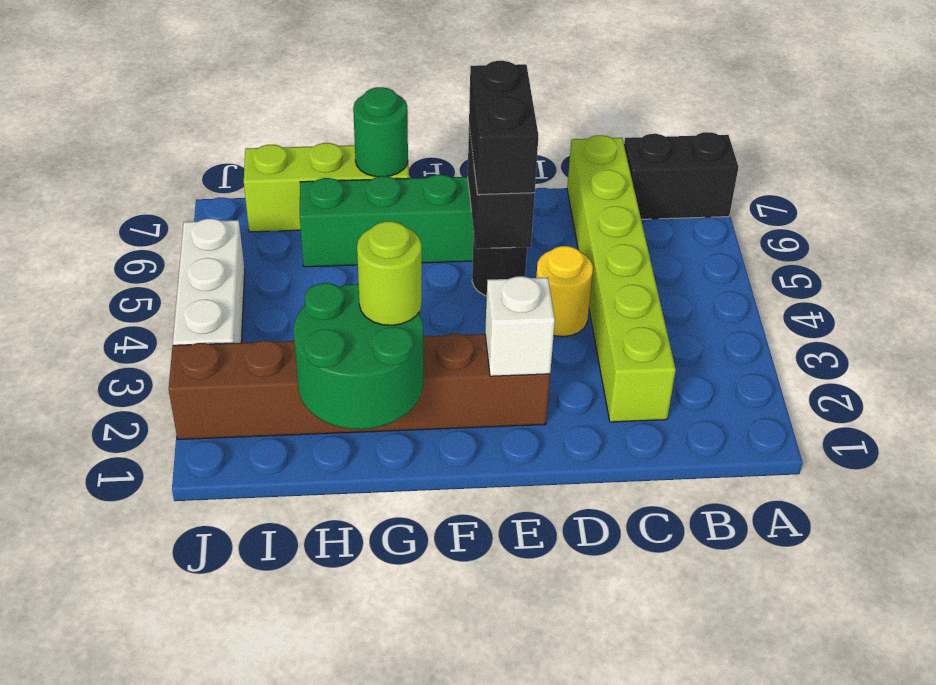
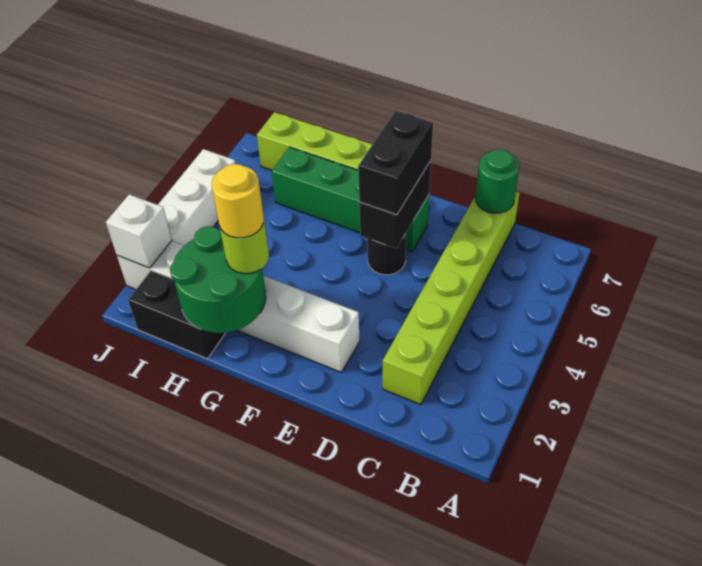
black 1x2 brick [624,132,738,219] -> black 1x2 brick moved to [128,271,225,359]
yellow 1x1 round brick [536,246,593,337] -> yellow 1x1 round brick moved to [212,164,264,238]
brown 1x6 brick [169,334,550,439] -> white 1x6 brick [117,241,360,372]
white 1x1 brick [485,276,555,376] -> white 1x1 brick moved to [106,194,172,268]
green 1x1 round brick [353,87,408,177] -> green 1x1 round brick moved to [475,149,519,213]

